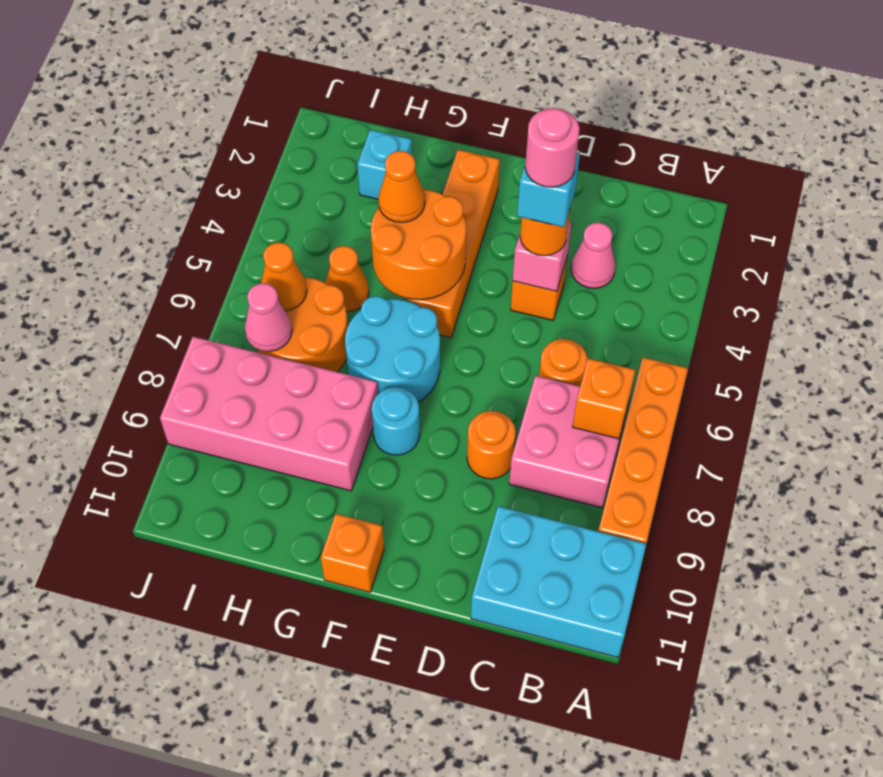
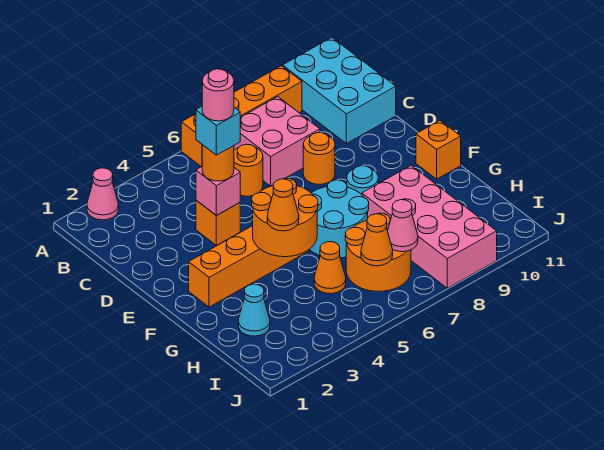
orange 1x1 brick [573,358,635,439] -> none
pink 1x1 cone [571,223,616,288] -> pink 1x1 cone moved to [87,168,119,220]
cyan 1x1 brick [357,130,412,199] -> cyan 1x1 cone [238,284,270,336]

